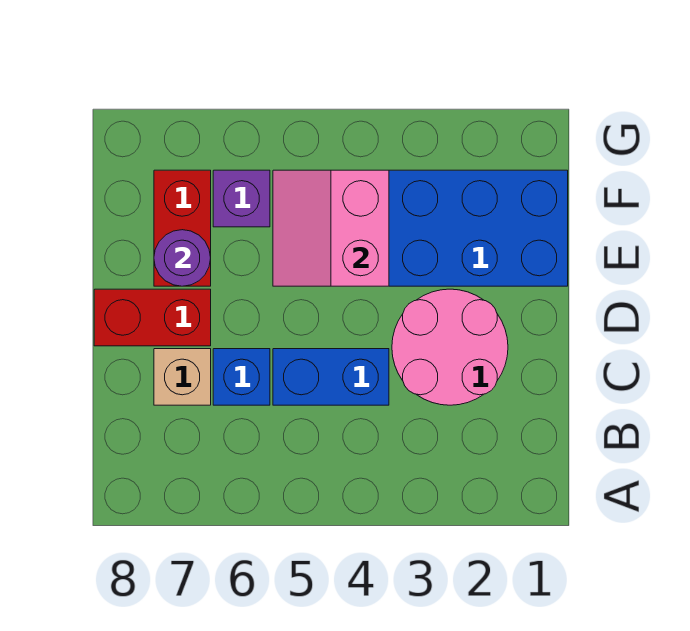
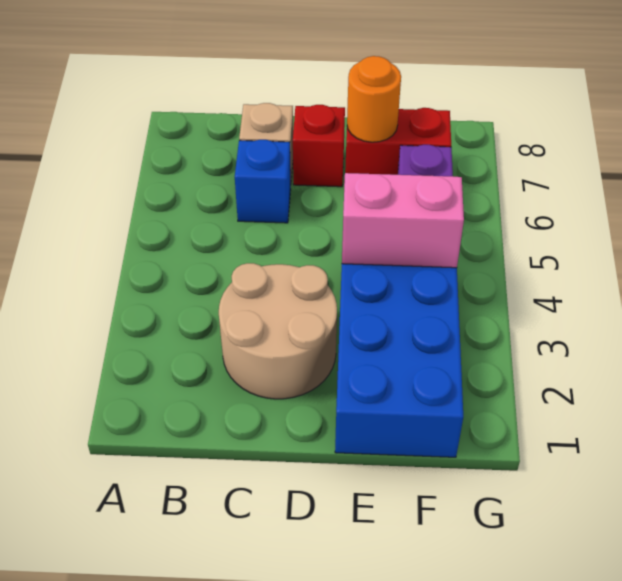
pink 2x2 round brick [392,289,508,405] -> tan 2x2 round brick [219,263,337,399]
blue 1x2 brick [273,349,389,405] -> none
red 1x2 brick [94,289,211,346] -> red 1x1 brick [293,105,345,187]
purple 1x1 round brick [154,230,211,286] -> orange 1x1 round brick [347,56,401,142]

